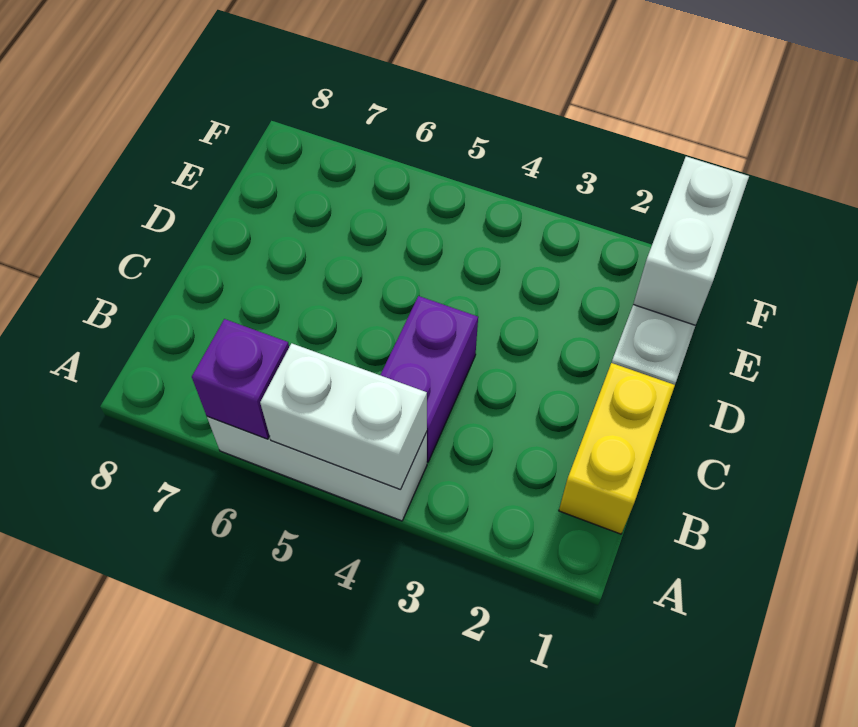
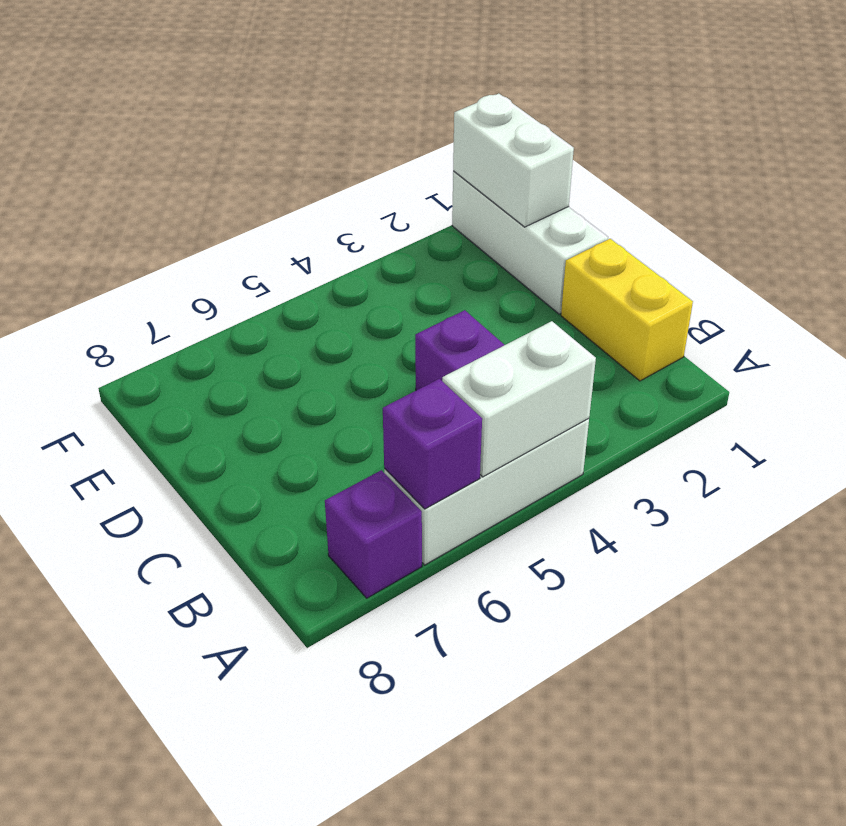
none -> purple 1x1 brick [325,470,422,598]

